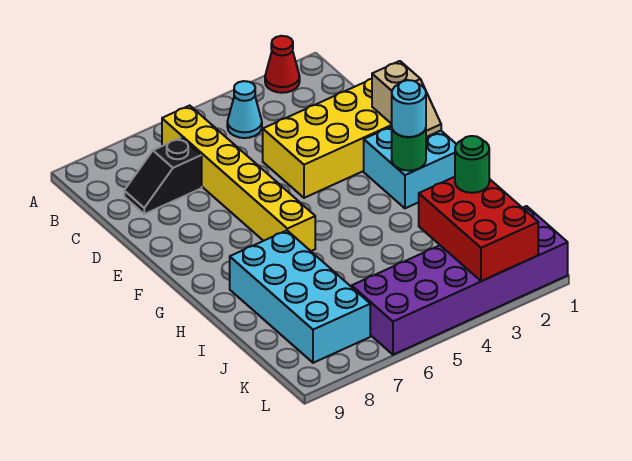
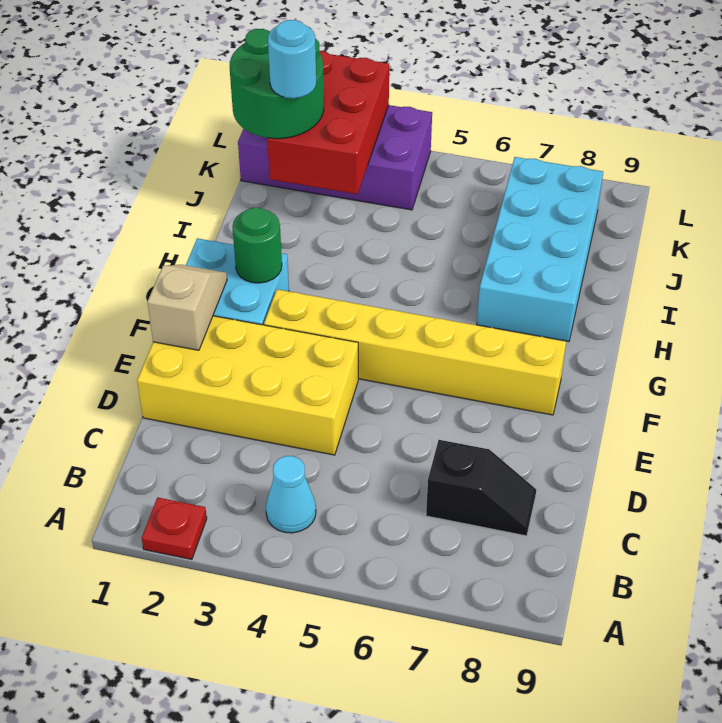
red 1x1 cone [265,36,300,93] -> red 1x1 plate [142,497,207,559]
yellow 1x6 brick [162,106,315,251] -> yellow 1x6 brick turned to [264,289,566,415]
cyan 1x1 round brick [392,80,426,137] -> cyan 1x1 round brick moved to [268,20,316,98]
green 1x1 round brick [455,136,489,193] -> green 2x2 round brick [229,29,324,139]
purple 2x6 brick [352,206,568,355] -> purple 2x4 brick [238,105,432,210]

